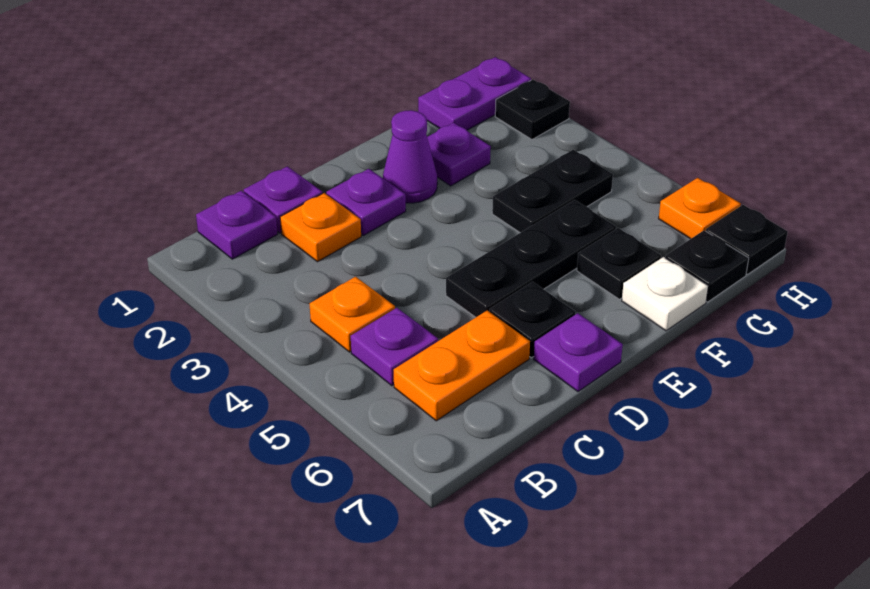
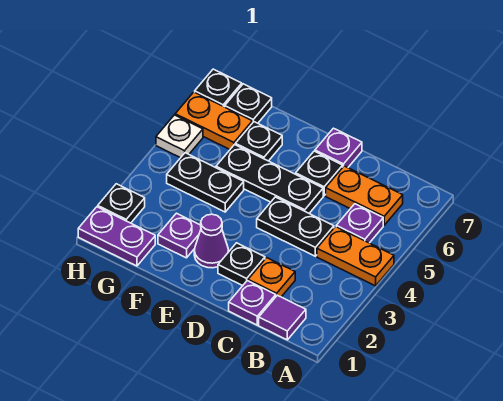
purple 1x1 plate [196,191,277,259] -> purple 1x1 tile [259,295,306,340]
orange 1x1 plate [310,277,395,352] -> orange 1x2 plate [317,227,394,286]
none -> black 1x2 plate [257,197,334,256]
purple 1x1 plate [326,169,406,236] -> black 1x1 plate [218,243,265,286]
white 1x1 plate [622,257,708,331] -> white 1x1 plate moved to [156,115,203,158]
orange 1x1 plate [659,178,741,239] -> orange 1x2 plate [175,92,252,149]

